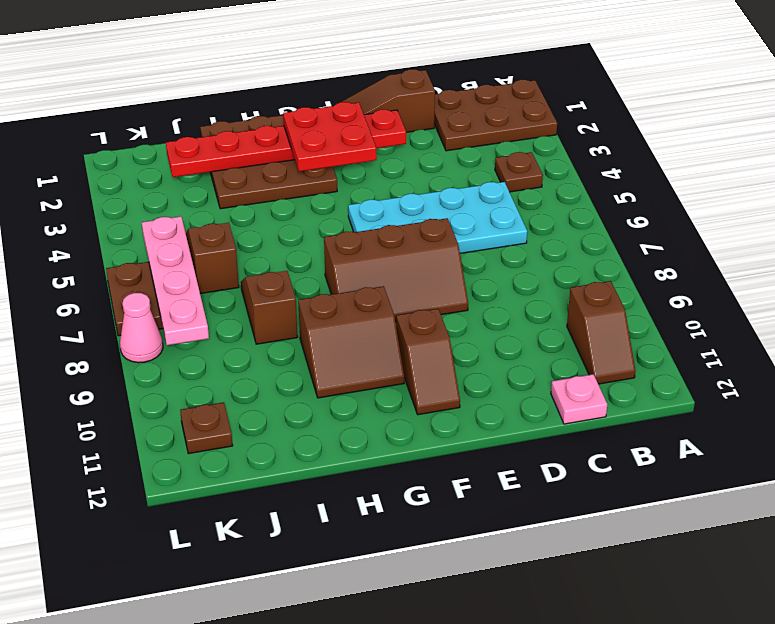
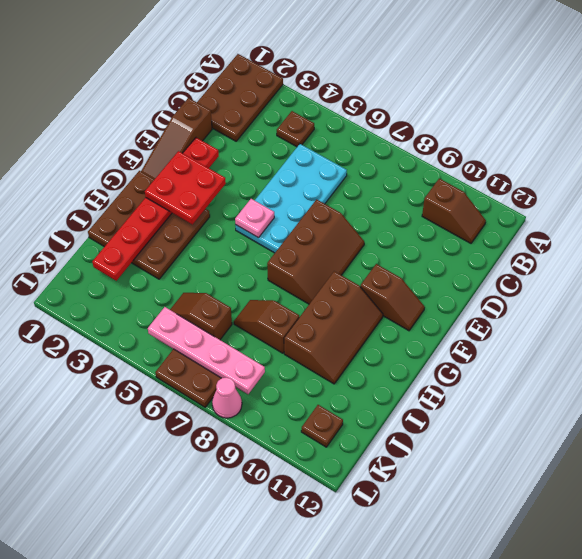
pink 1x1 plate [551,374,607,424] -> pink 1x1 plate moved to [235,199,274,238]
brown 2x2 slope [298,286,404,398] -> brown 2x3 slope [284,271,383,384]

